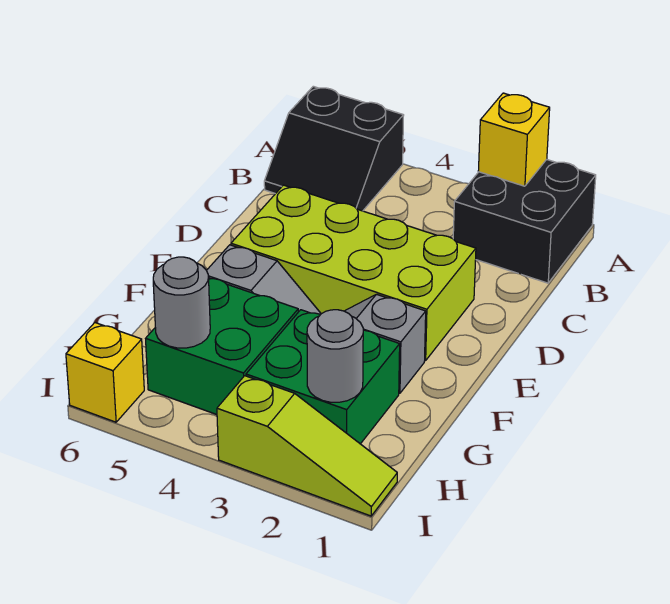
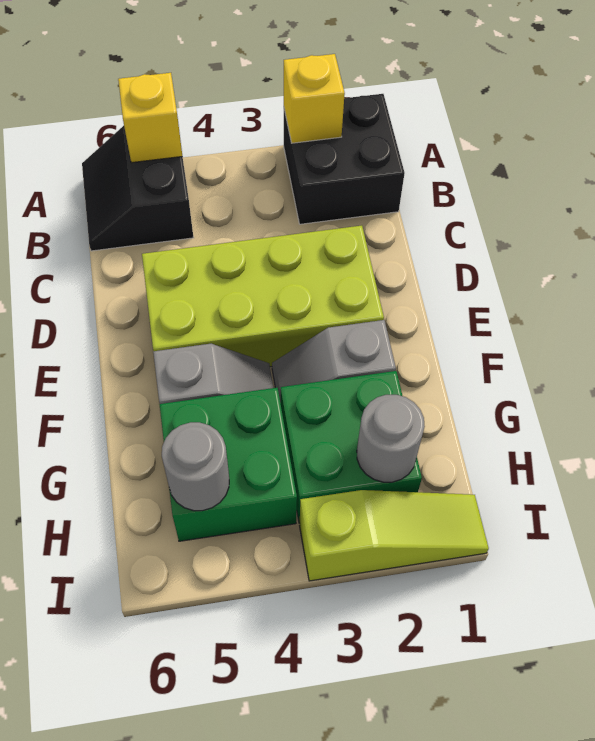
black 2x2 slope [264,86,404,211] -> black 2x2 slope turned to [82,126,194,251]
yellow 1x1 brick [66,323,144,422] -> yellow 1x1 brick moved to [118,73,182,163]

